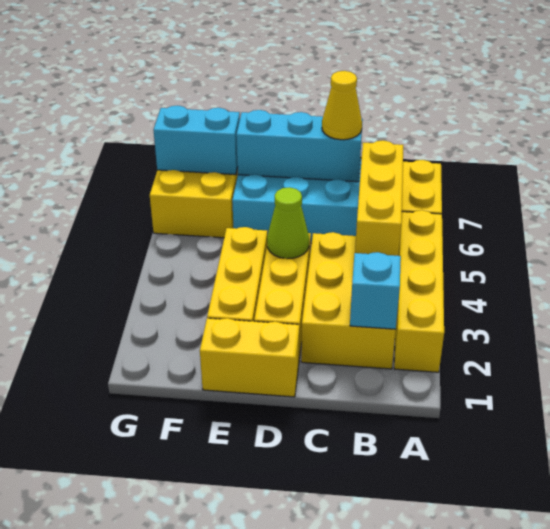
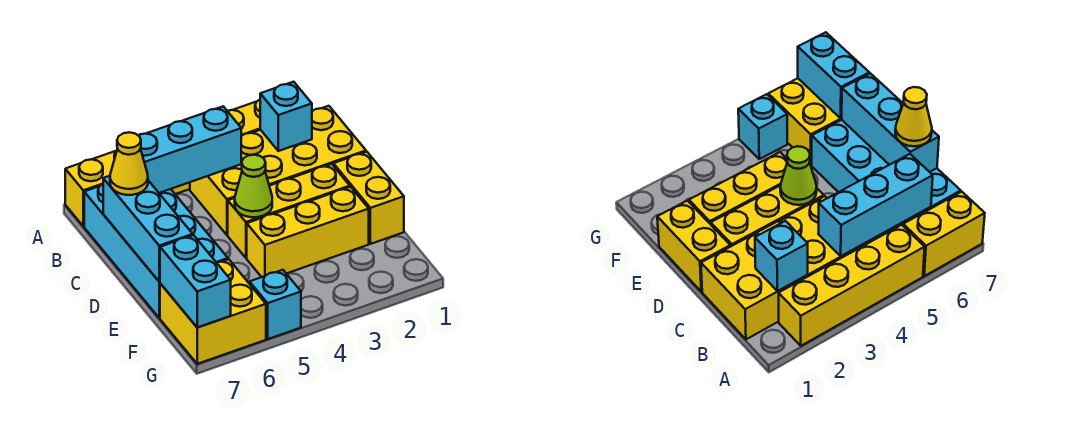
yellow 2x3 brick [301,232,396,369] -> yellow 2x4 brick [190,106,366,235]
yellow 1x3 brick [355,140,404,256] -> cyan 1x3 brick [138,106,241,193]
none -> cyan 1x1 brick [250,270,301,339]

